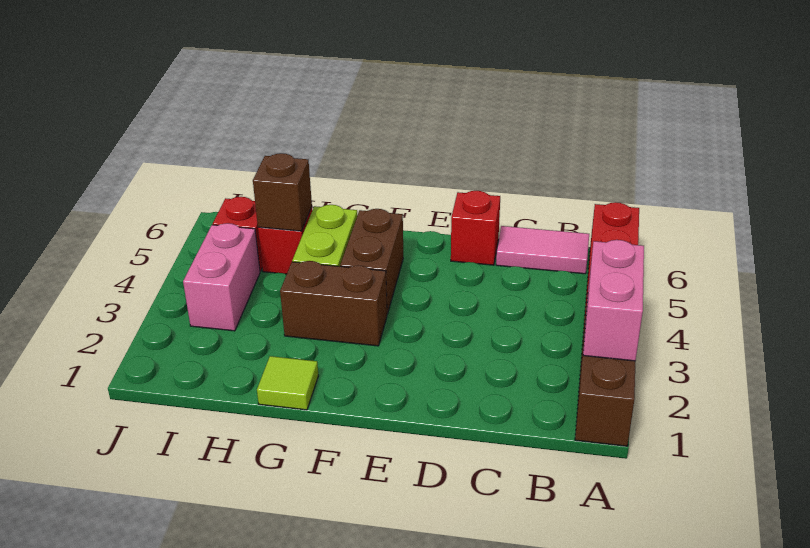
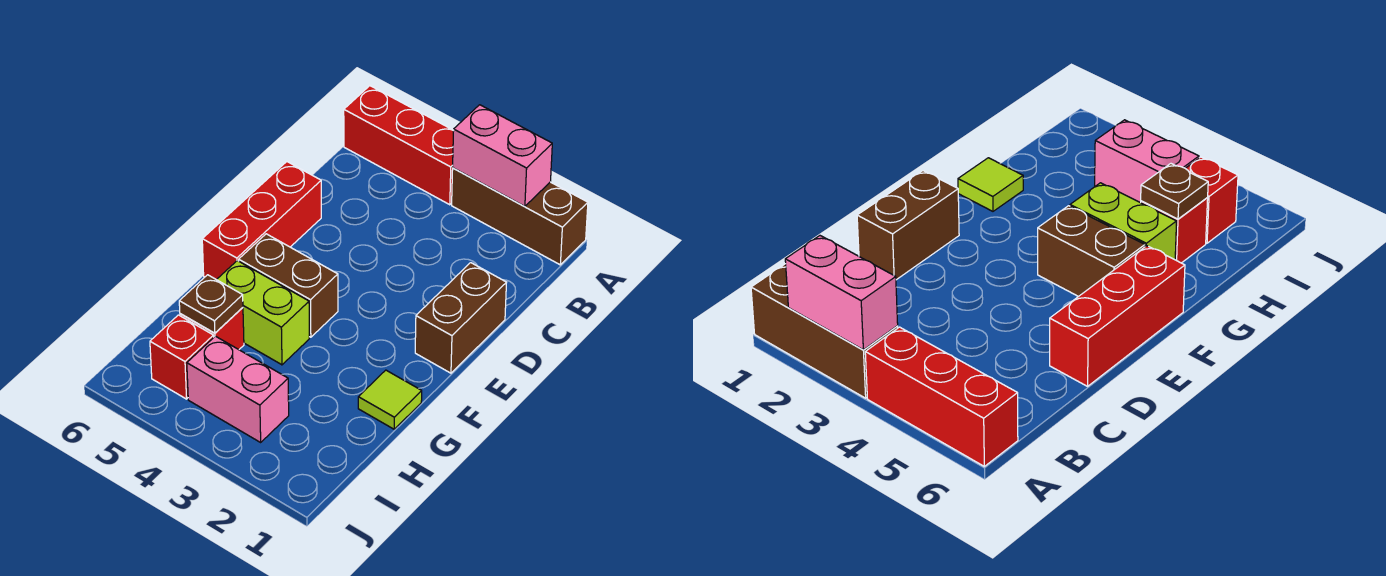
pink 1x2 tile [496,226,589,274] -> none
red 1x1 brick [451,191,500,265] -> red 1x3 brick [202,162,321,280]
brown 1x2 brick [280,261,387,346] -> brown 1x2 brick moved to [415,263,507,373]
brown 1x1 brick [253,153,312,231] -> brown 1x1 plate [179,275,243,333]

